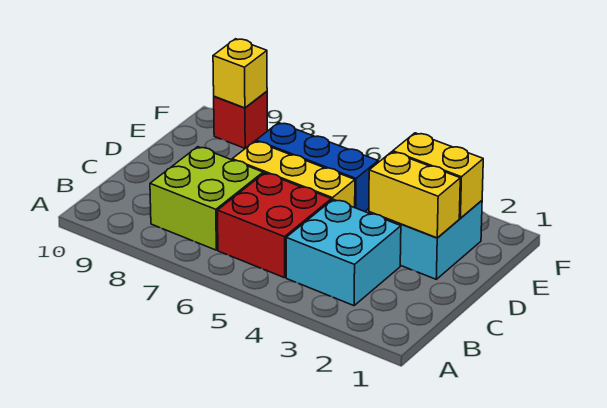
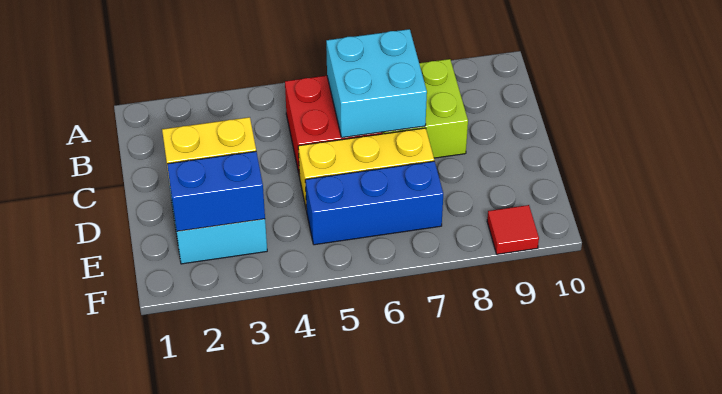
cyan 2x2 brick [286,199,401,306] -> cyan 2x2 brick moved to [326,29,427,138]
yellow 1x2 brick [393,133,483,218] -> blue 1x2 brick [167,151,265,231]
red 1x1 brick [214,91,267,148] -> red 1x1 tile [487,205,539,254]
yellow 1x1 brick [213,39,267,108] -> none

